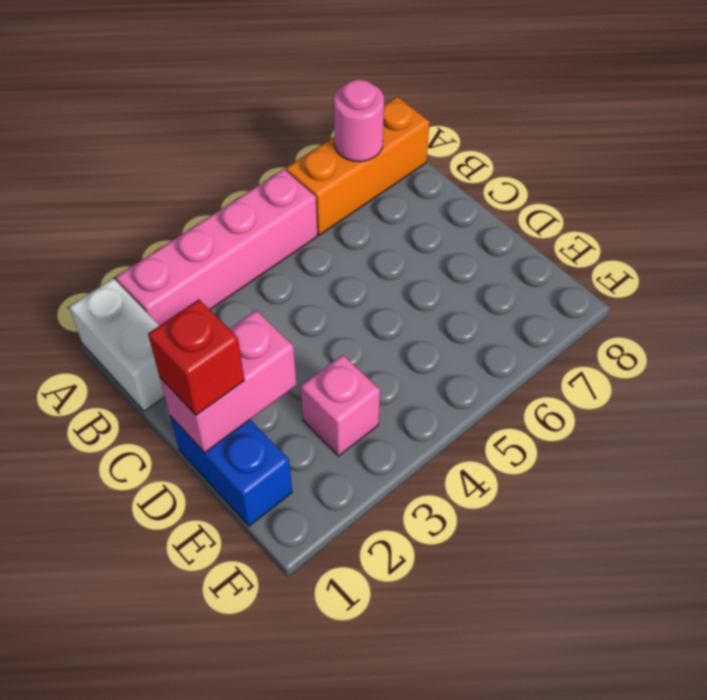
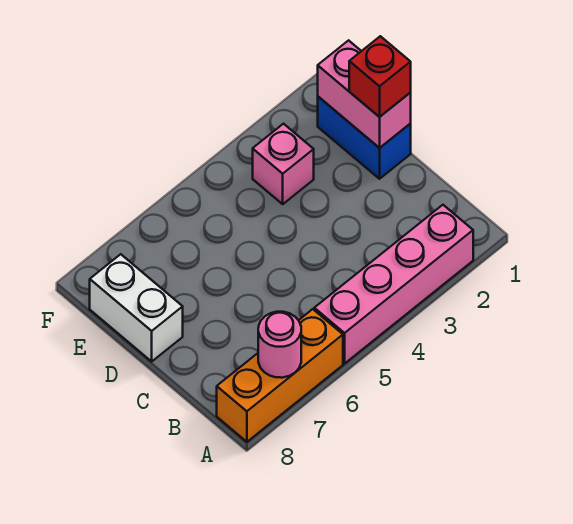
white 1x2 brick [69,278,165,411] -> white 1x2 brick moved to [90,254,183,361]
pink 1x2 brick [160,310,297,453] -> pink 1x2 brick turned to [318,40,411,148]

